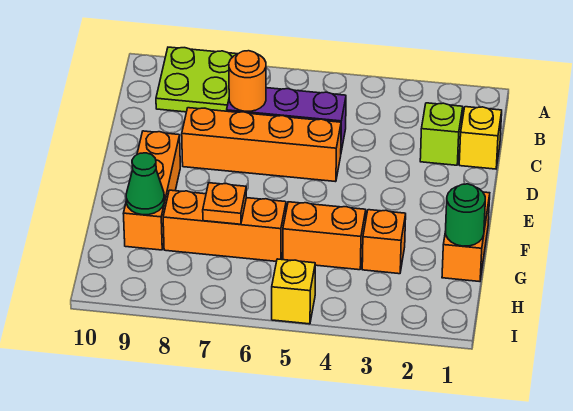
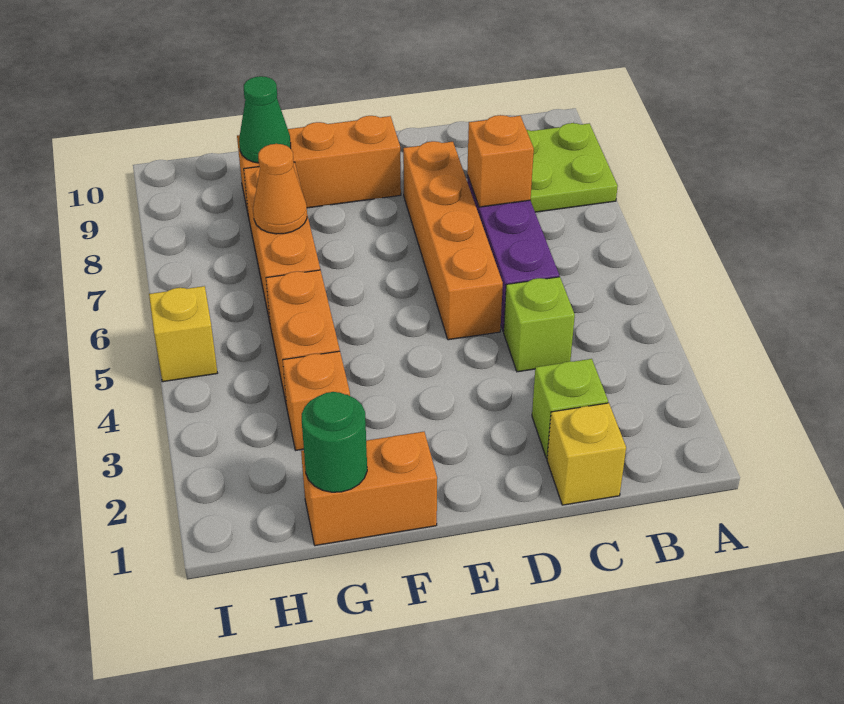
none -> lime 1x1 brick [504,277,575,372]
orange 1x1 round brick [229,51,266,111] -> orange 1x1 brick [467,115,534,207]
orange 1x1 plate [203,183,246,224] -> orange 1x1 cone [253,144,307,234]

